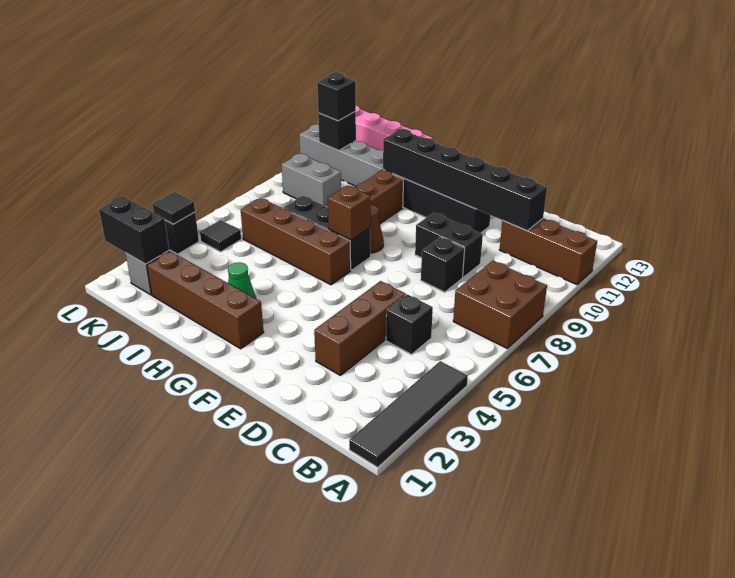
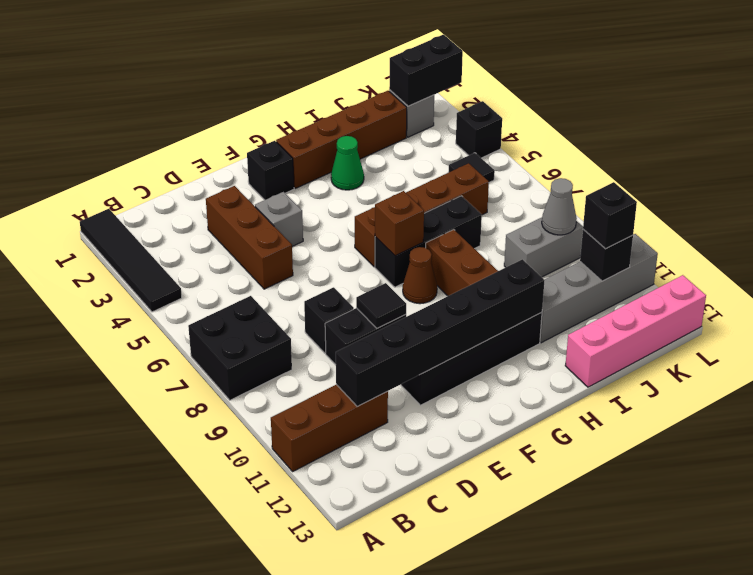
brown 2x2 brick [453,261,547,348] -> black 2x2 brick [188,296,292,400]
black 1x1 brick [386,294,433,354] -> black 1x1 brick moved to [247,141,294,200]
none -> grey 1x1 brick [255,192,303,246]
none -> grey 1x1 cone [542,178,577,235]
black 1x1 tile [152,192,195,224] -> black 1x1 tile moved to [356,283,406,328]

